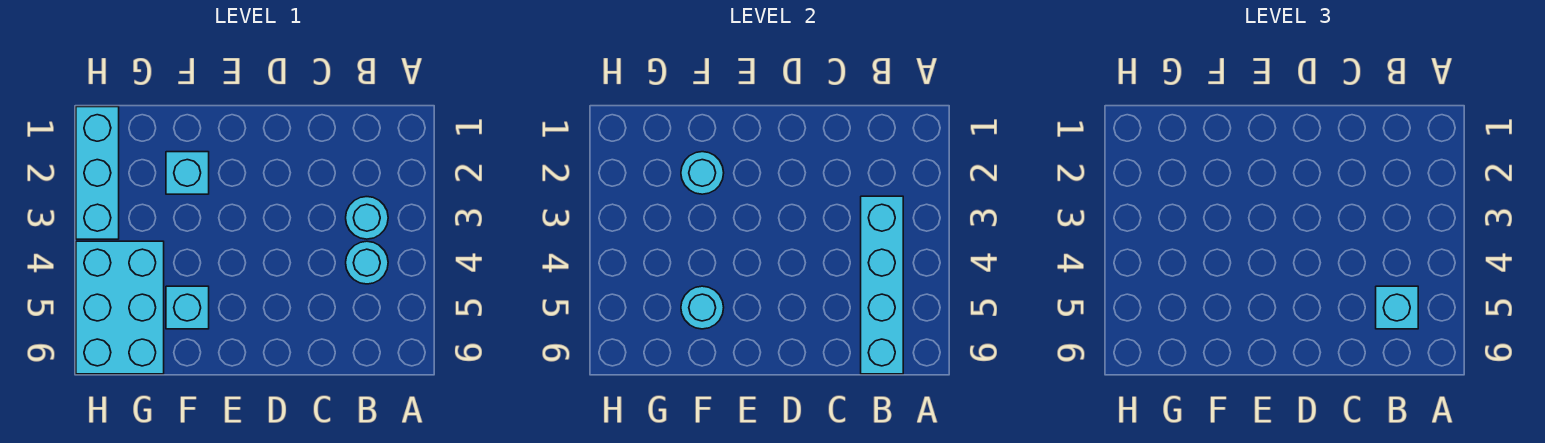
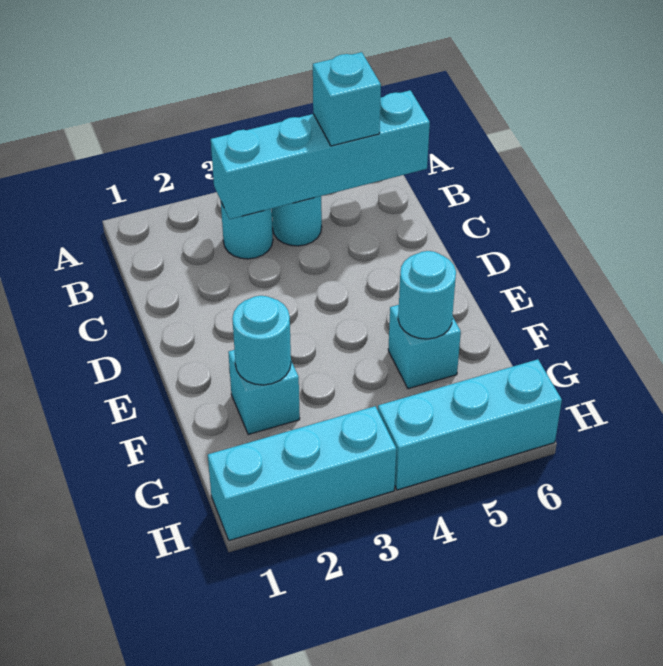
cyan 2x3 brick [76,241,164,374] -> cyan 1x3 brick [378,359,562,490]

